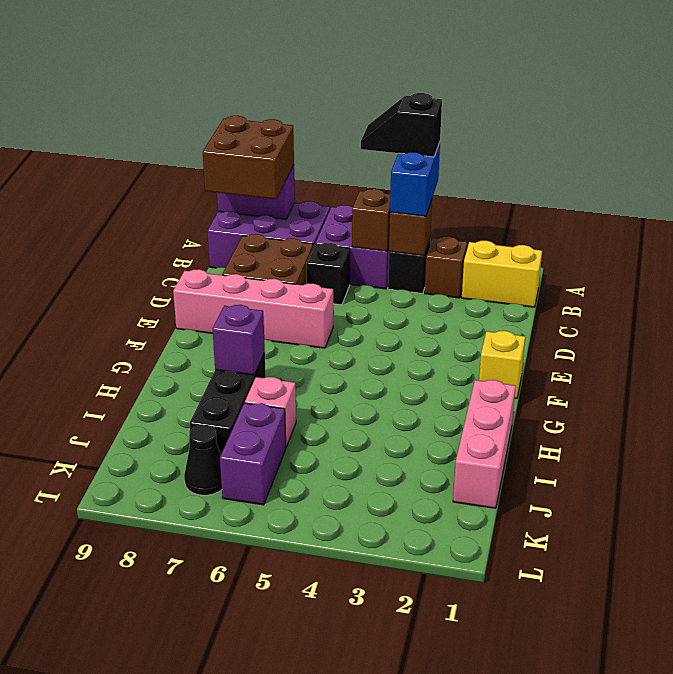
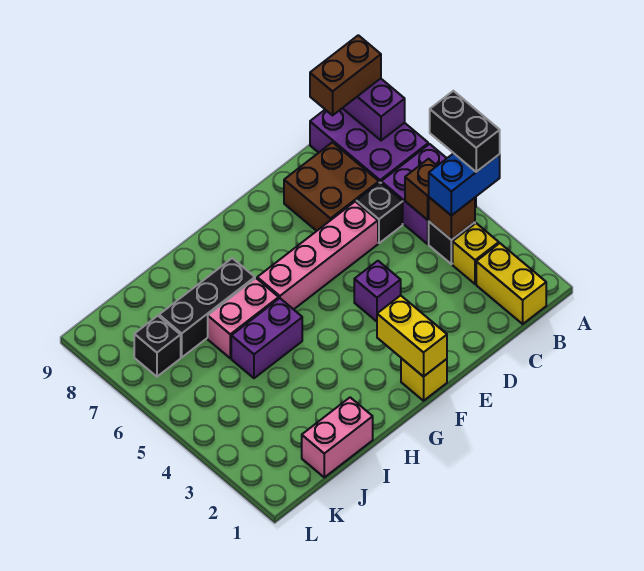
black 1x2 slope [361,93,442,157] -> black 1x2 brick [430,91,500,172]
brown 2x2 brick [203,116,294,199] -> brown 1x2 brick [310,35,381,115]
brown 1x1 brick [425,236,467,298] -> yellow 1x1 brick [453,223,499,284]
pink 1x4 brick [173,269,333,348] -> pink 1x4 brick turned to [257,202,378,309]
none -> yellow 1x2 brick [377,295,447,377]
pink 1x3 brick [453,380,516,508] -> pink 1x2 brick [302,397,373,477]
purple 1x1 brick [213,305,265,375] -> purple 1x1 brick moved to [354,261,401,321]
pink 1x1 brick [245,377,296,447] -> pink 1x2 brick [208,278,279,358]
purple 1x2 brick [220,403,286,505] -> purple 1x2 brick moved to [231,298,302,378]
black 1x1 cone [184,425,222,495] -> black 1x1 brick [134,316,181,377]

